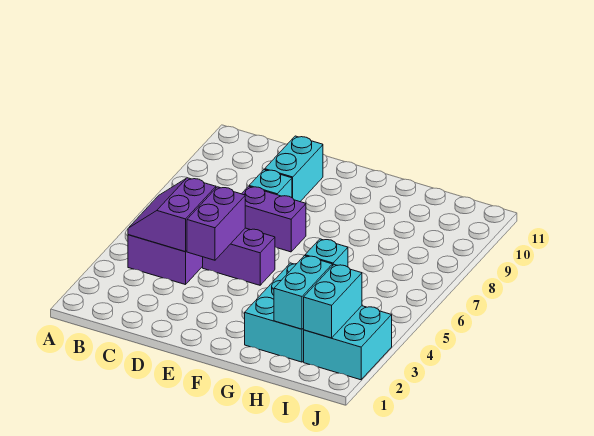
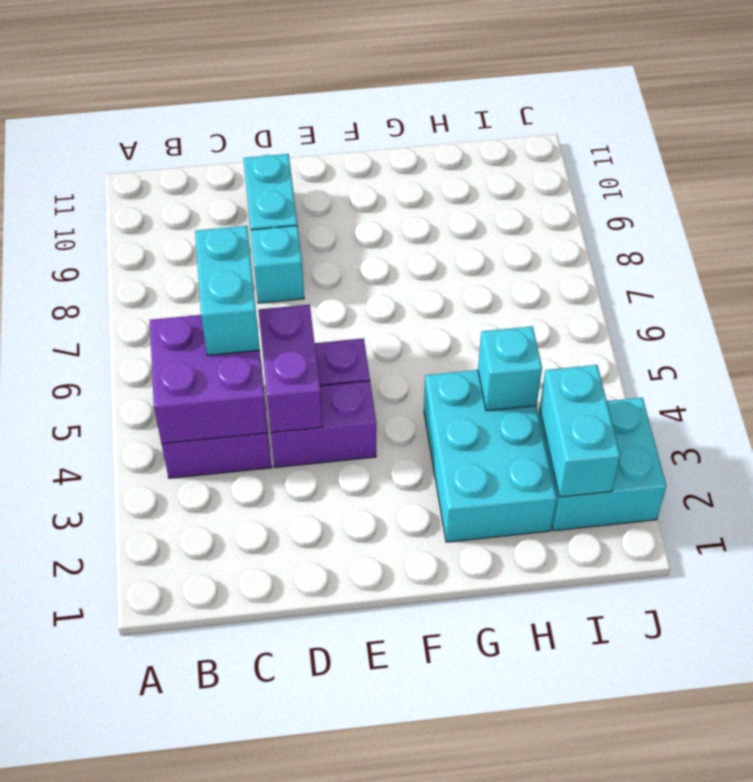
purple 2x2 slope [128,178,216,252] -> purple 2x2 brick [150,315,268,444]
purple 1x2 brick [242,186,306,252] -> purple 1x2 brick moved to [271,381,376,468]
cyan 1x2 brick [274,256,332,329] -> cyan 1x2 brick moved to [195,226,260,355]

